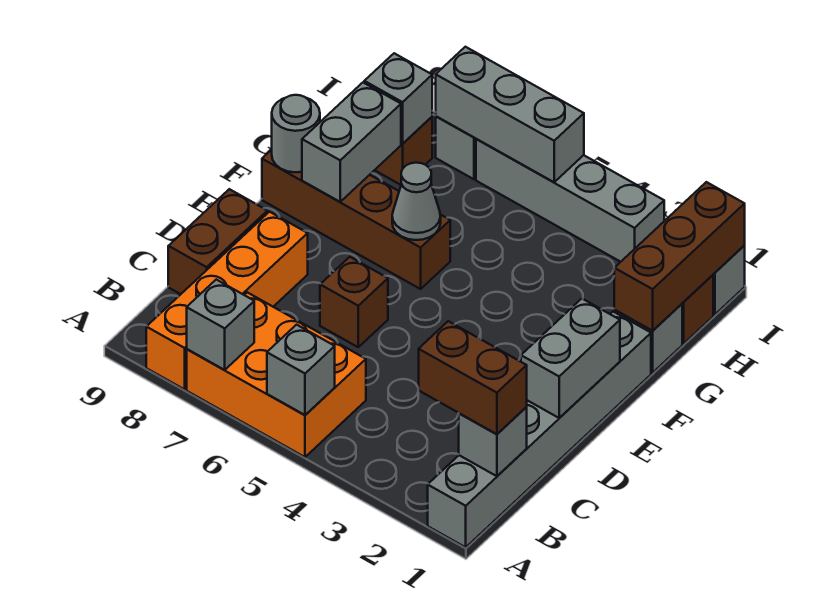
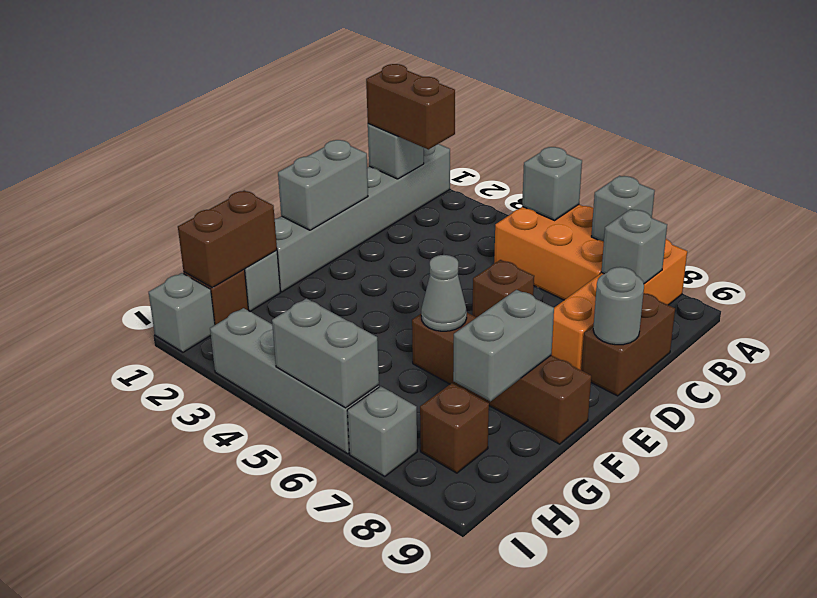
grey 1x1 round brick [272,95,320,172] -> grey 1x1 round brick moved to [593,267,644,345]
brown 1x3 brick [614,182,745,331] -> brown 1x2 brick [178,191,277,288]
grey 1x1 brick [364,53,432,144] -> grey 1x1 brick moved to [602,209,667,284]
grey 1x3 brick [436,47,584,182] -> grey 1x2 brick [272,298,379,408]

